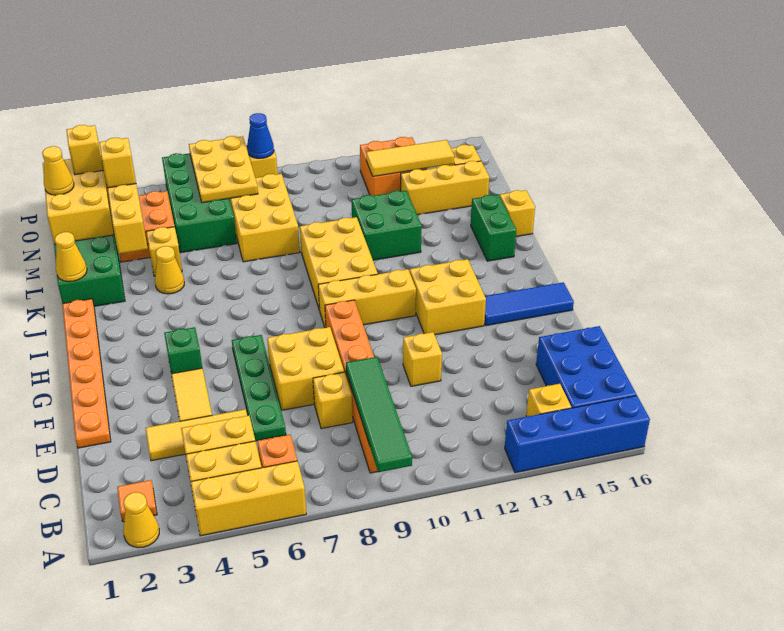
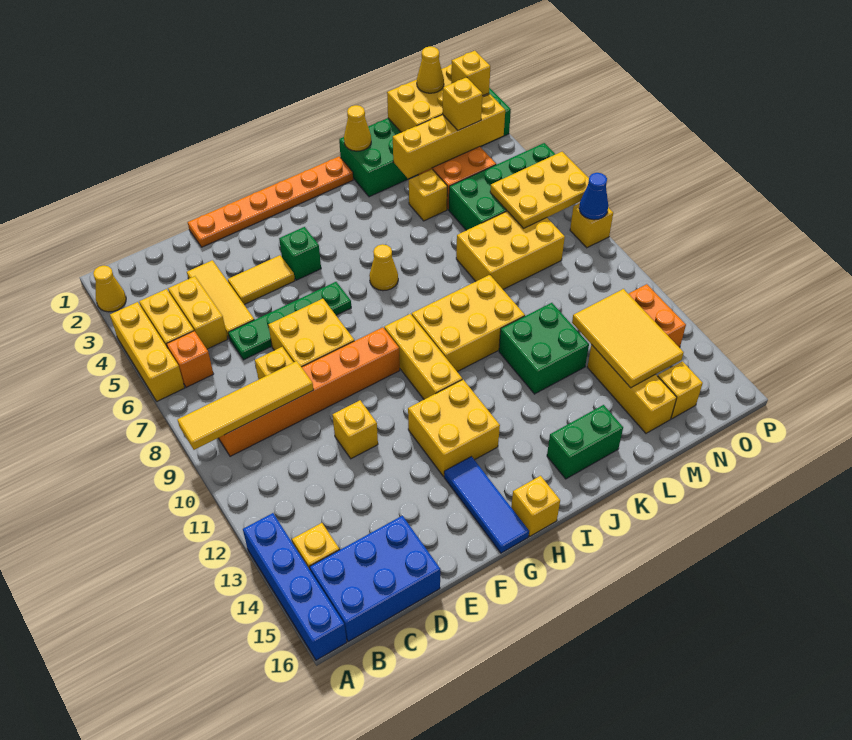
green 1x4 tile [346,357,412,472] -> yellow 1x4 tile [177,361,313,450]
orange 1x1 tile [117,480,157,522] -> none
yellow 1x1 cone [155,246,184,294] -> yellow 1x1 cone moved to [369,244,398,291]
yellow 1x1 brick [500,190,535,237] -> yellow 1x1 brick moved to [511,476,560,536]
yellow 1x3 tile [366,140,454,176] -> yellow 2x3 tile [572,289,684,388]

